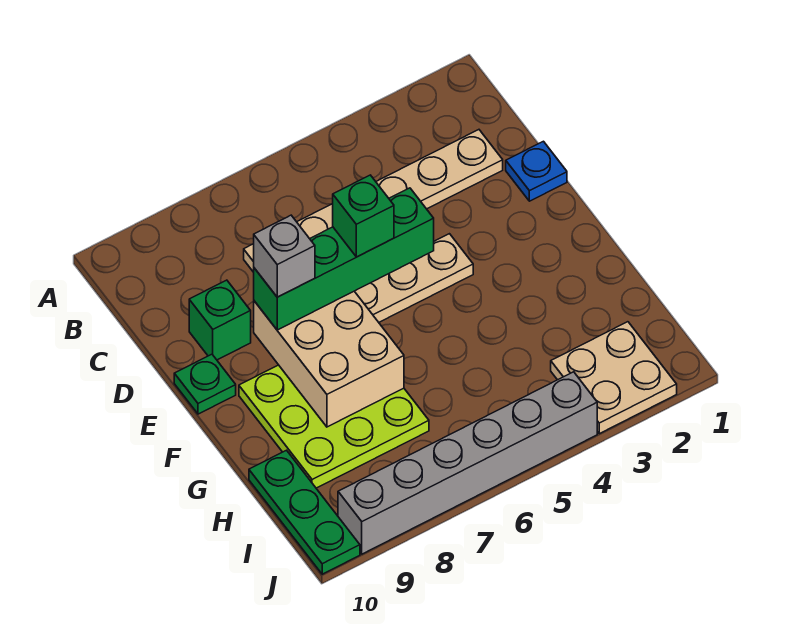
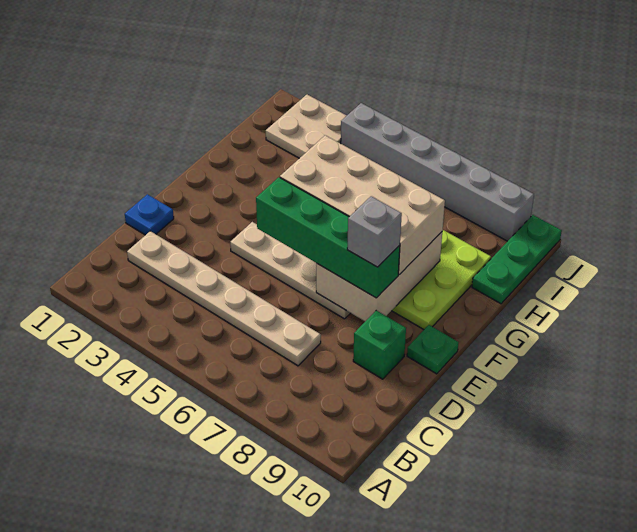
green 1x1 brick [333,175,394,257] -> none
none -> tan 2x4 brick [280,135,445,275]

